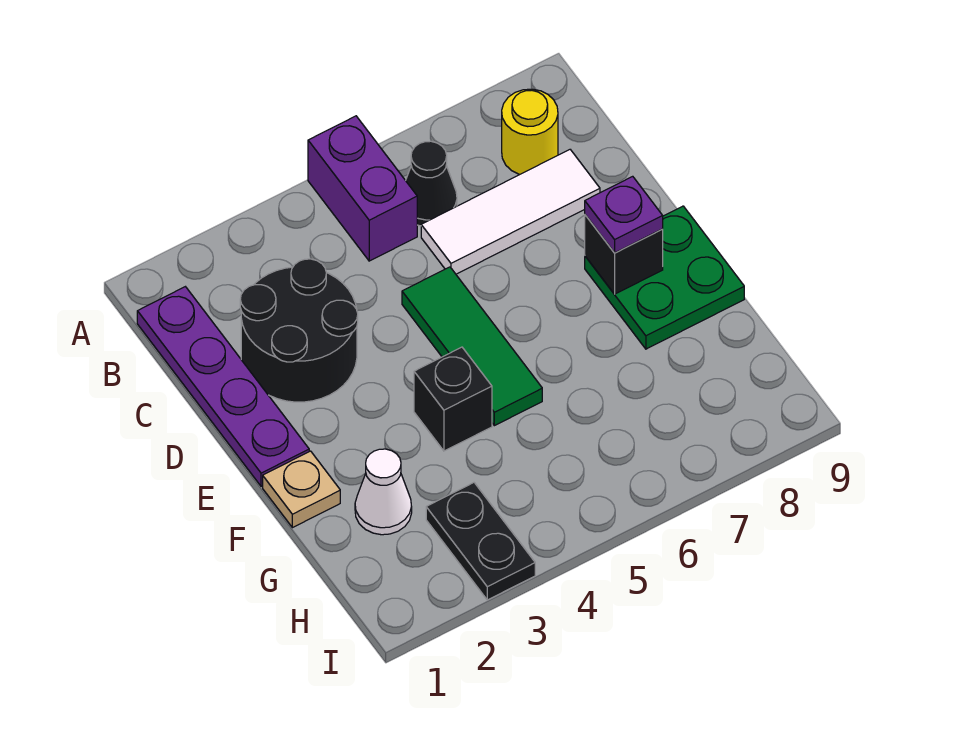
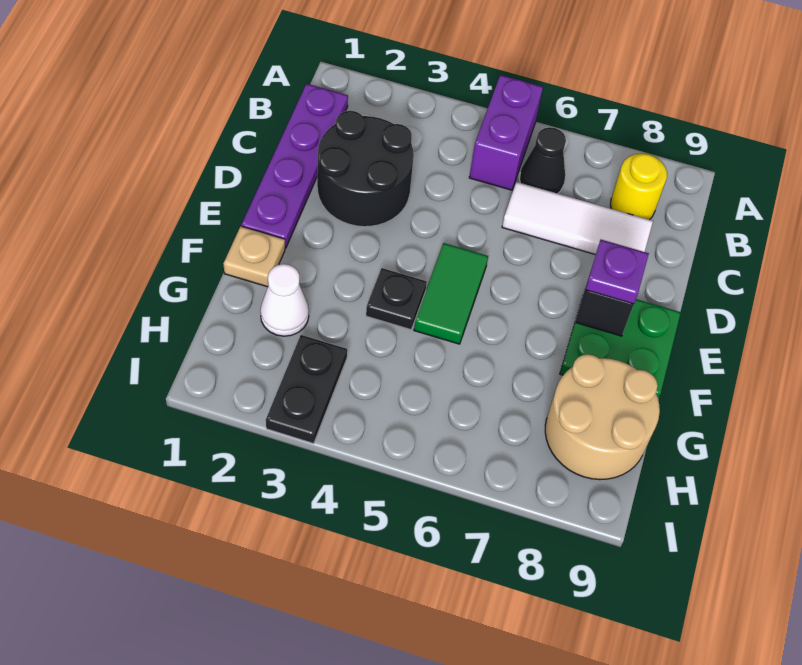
green 1x3 tile [402,267,542,426] -> green 1x2 tile [414,243,488,344]
black 1x1 brick [414,347,492,451] -> black 1x1 plate [366,268,427,330]
none -> tan 2x2 round brick [545,354,660,480]

